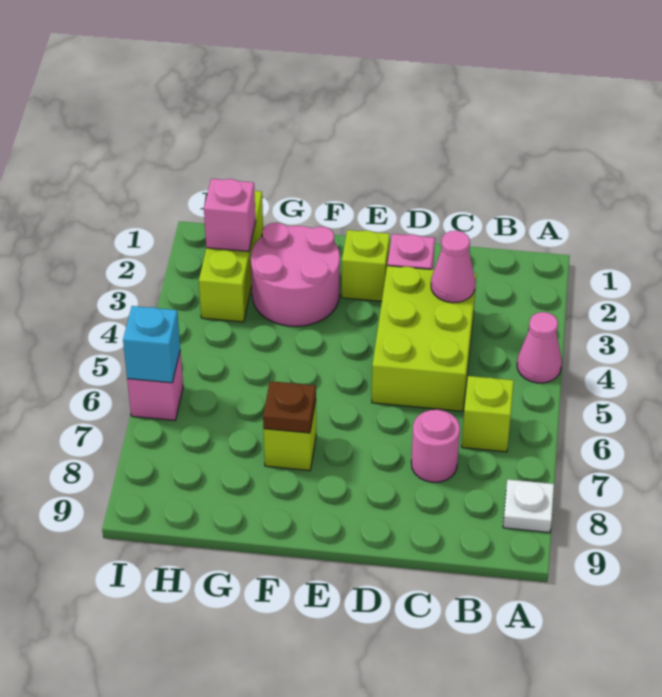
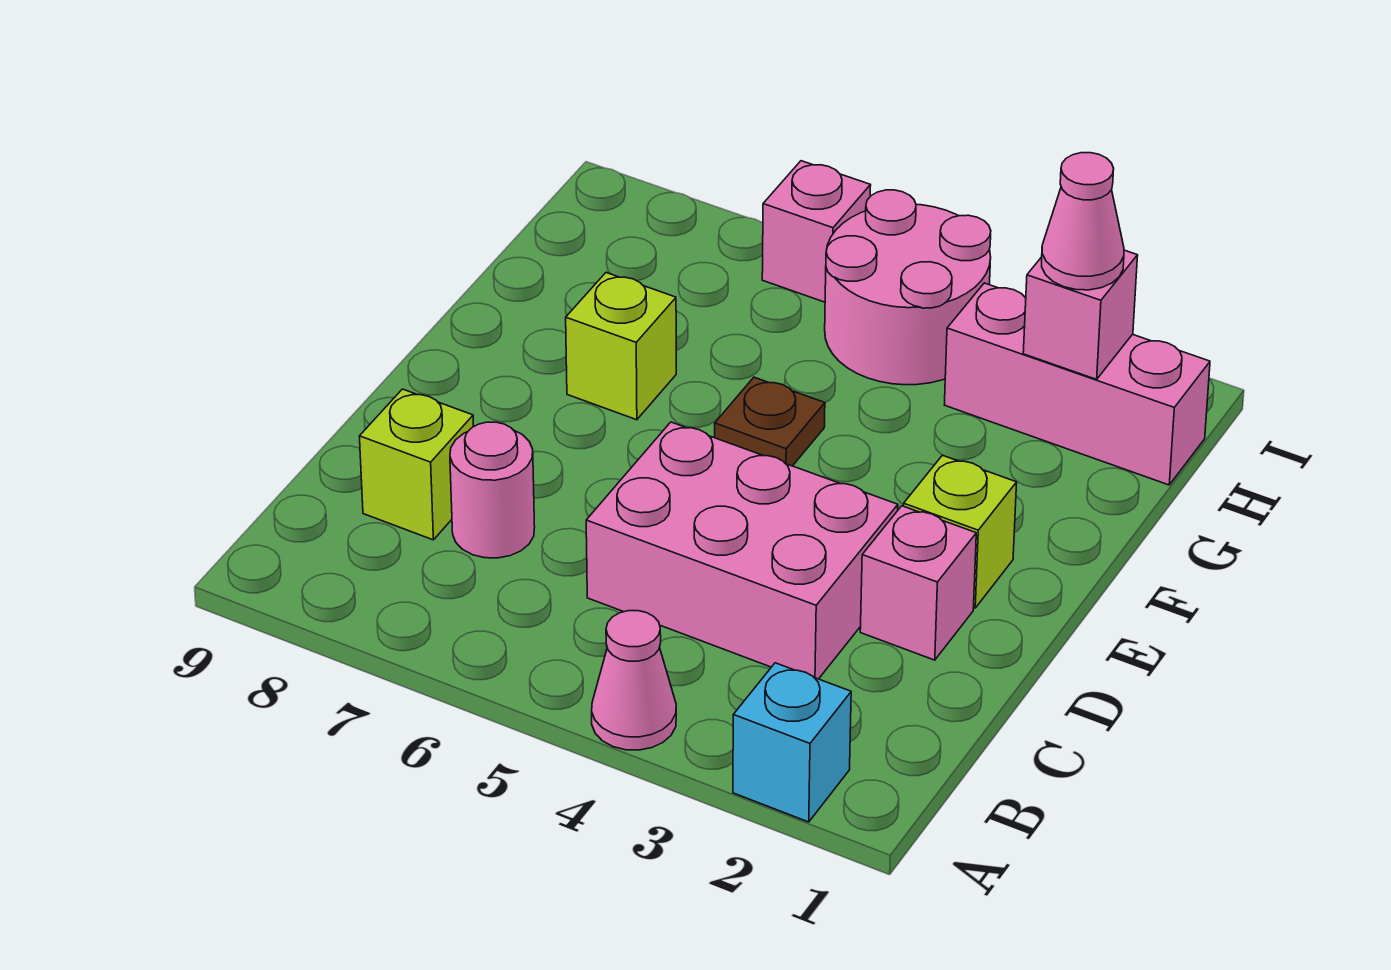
white 1x1 plate [503,479,554,532] -> none
lime 1x1 brick [462,376,514,452] -> lime 1x1 brick moved to [359,389,474,540]
lime 2x3 brick [372,266,477,411] -> pink 2x3 brick [586,422,898,679]
pink 1x1 cone [431,231,475,303] -> pink 1x1 cone moved to [1042,153,1124,290]
pink 2x2 round brick [251,223,340,326] -> pink 2x2 round brick moved to [825,190,991,385]
brown 1x1 plate [263,381,316,433] -> brown 1x1 plate moved to [715,377,825,466]
lime 1x3 brick [199,191,263,322] -> pink 1x3 brick [944,283,1210,485]
cyan 1x1 brick [123,306,180,383] -> cyan 1x1 brick moved to [733,663,851,822]

